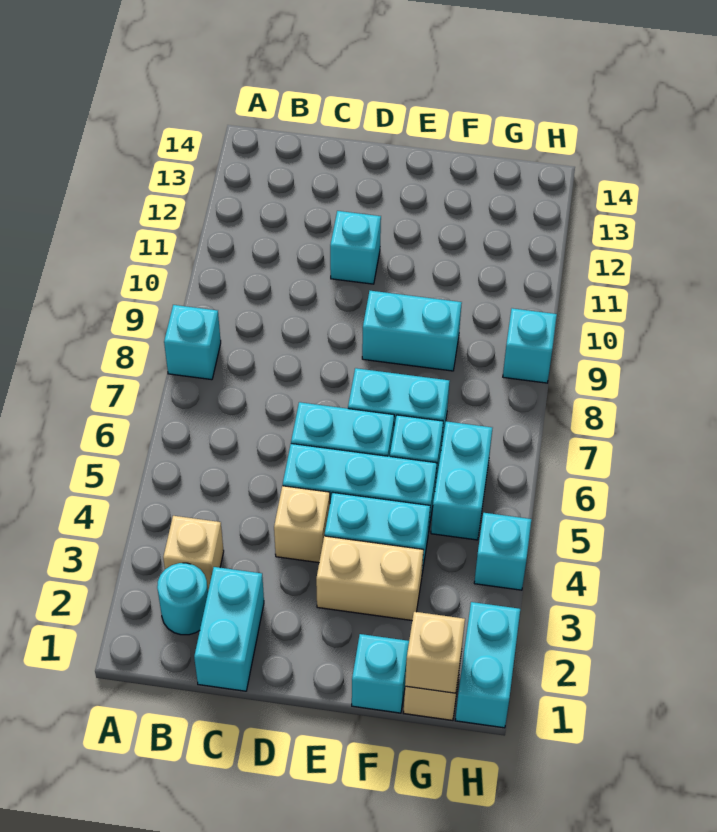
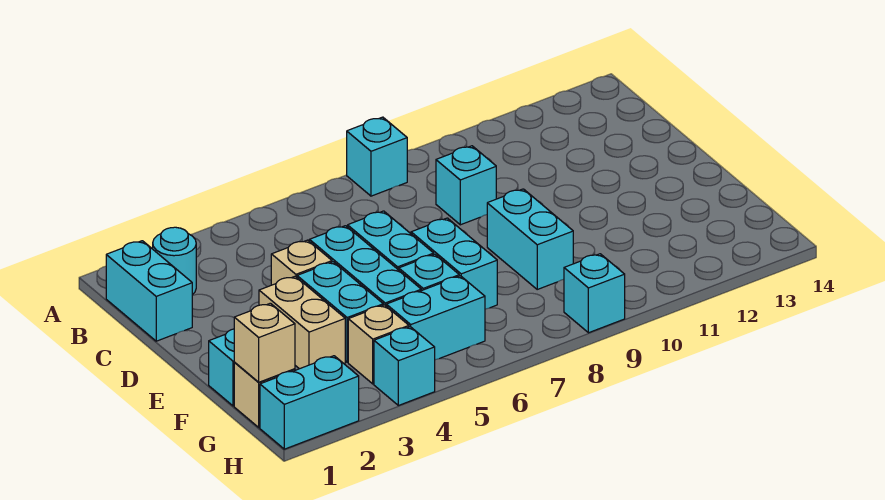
tan 1x1 brick [163,516,224,590] -> tan 1x1 brick moved to [348,305,409,384]
cyan 1x2 brick [194,567,264,691] -> cyan 1x2 brick turned to [106,241,192,341]
cyan 1x1 brick [330,211,381,284] -> cyan 1x1 brick moved to [436,146,496,225]

